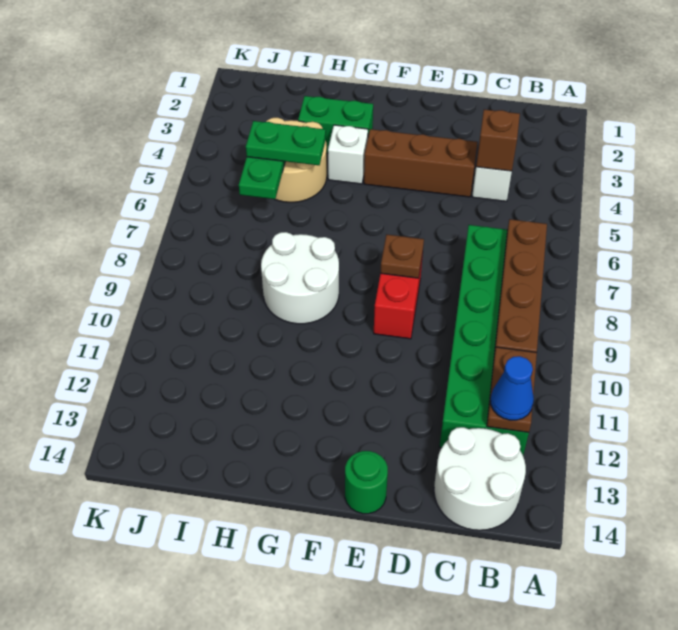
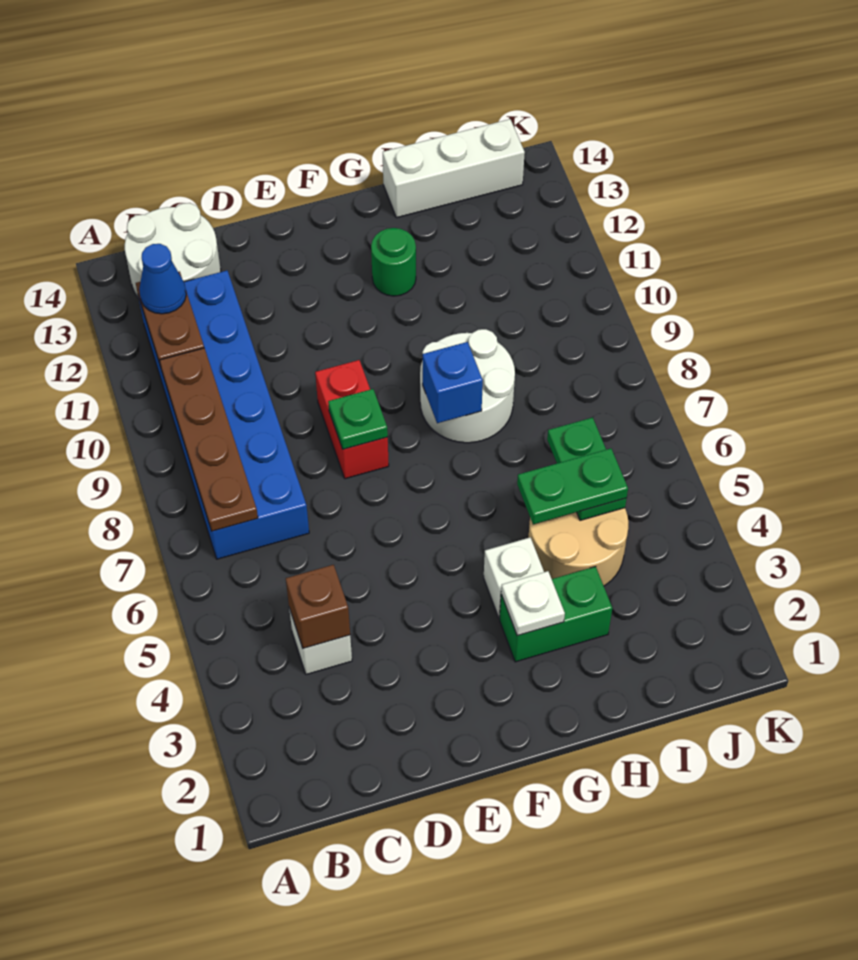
green 2x6 brick [439,225,529,455] -> blue 2x6 brick [139,271,309,559]
brown 1x3 brick [364,129,477,197] -> none
brown 1x1 plate [380,234,424,278] -> green 1x1 plate [328,389,388,449]
green 1x1 round brick [345,451,388,514] -> green 1x1 round brick moved to [371,228,416,296]
none -> white 1x1 plate [501,571,565,636]
none -> blue 1x1 brick [423,342,483,423]
none -> white 1x3 brick [383,119,525,218]

